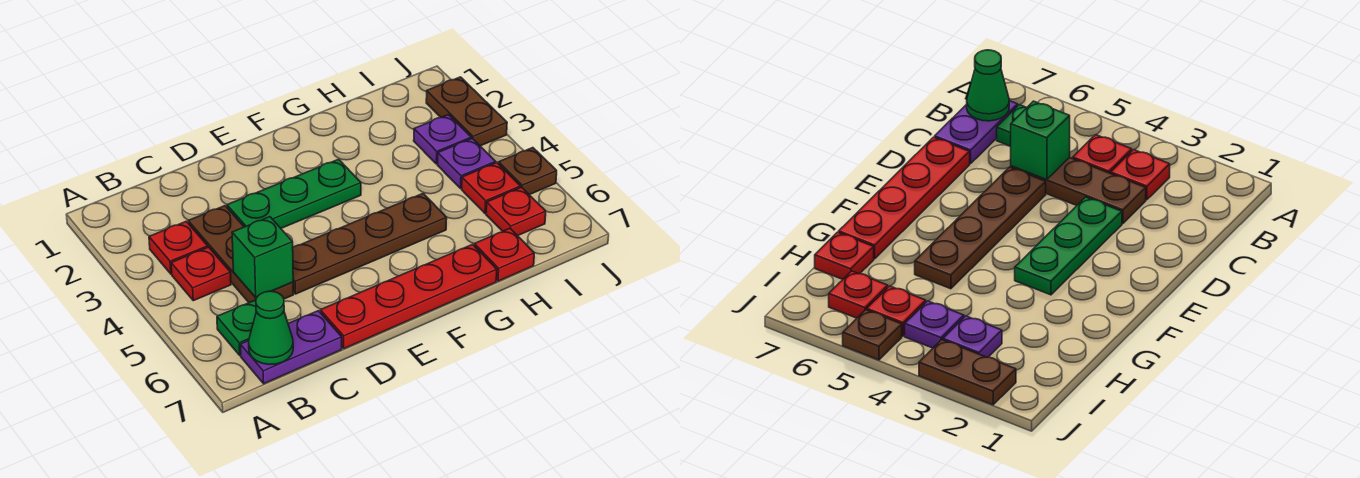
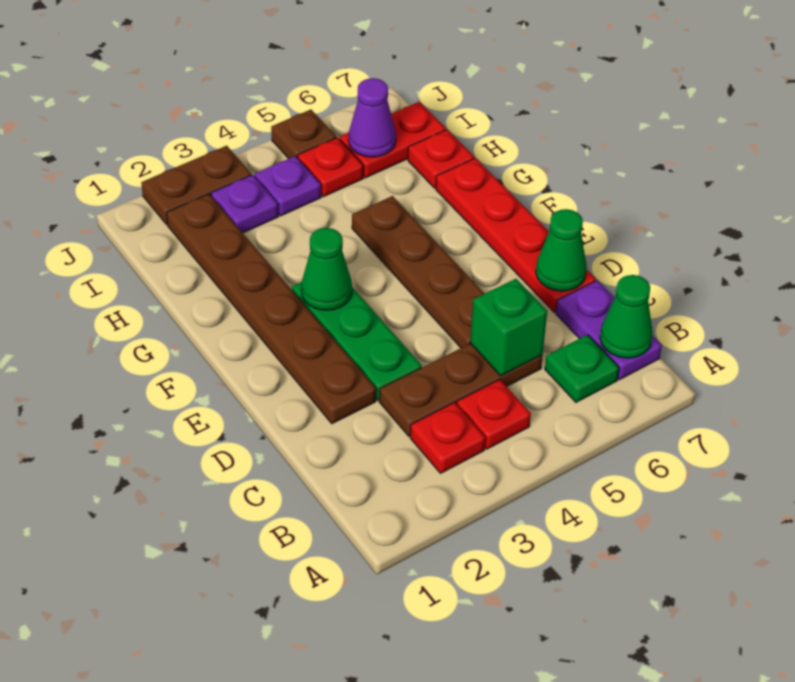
none -> brown 1x6 plate [167,194,376,424]
none -> green 1x1 cone [536,209,587,291]
none -> green 1x1 cone [301,228,352,310]
red 1x1 plate [486,187,546,236] -> red 1x2 plate [340,102,446,178]
none -> purple 1x1 cone [349,78,396,157]

